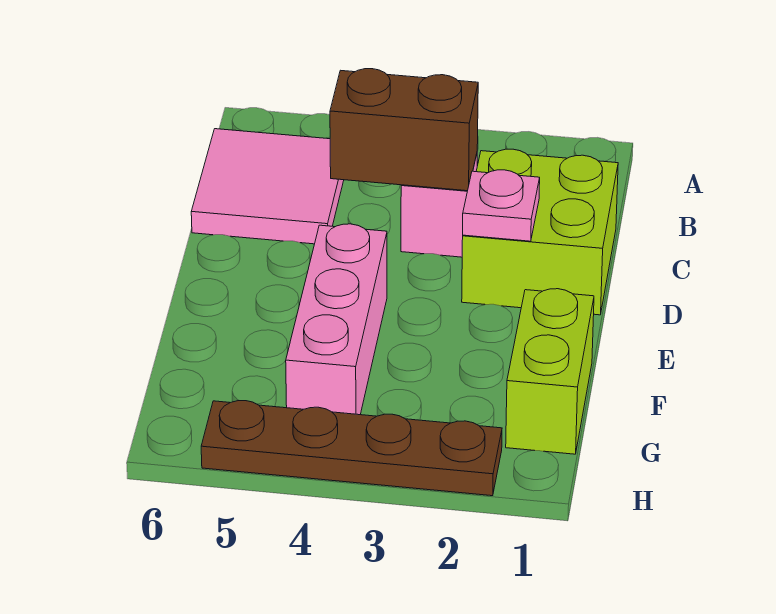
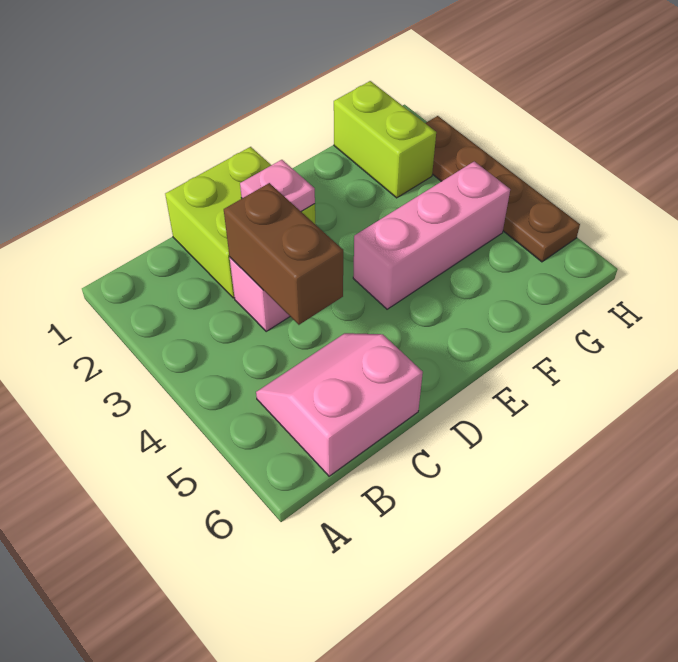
pink 2x2 tile [191,129,344,244] -> pink 2x2 slope [256,333,423,476]
lime 1x2 brick [506,289,594,454] -> lime 1x2 brick turned to [334,81,436,198]

